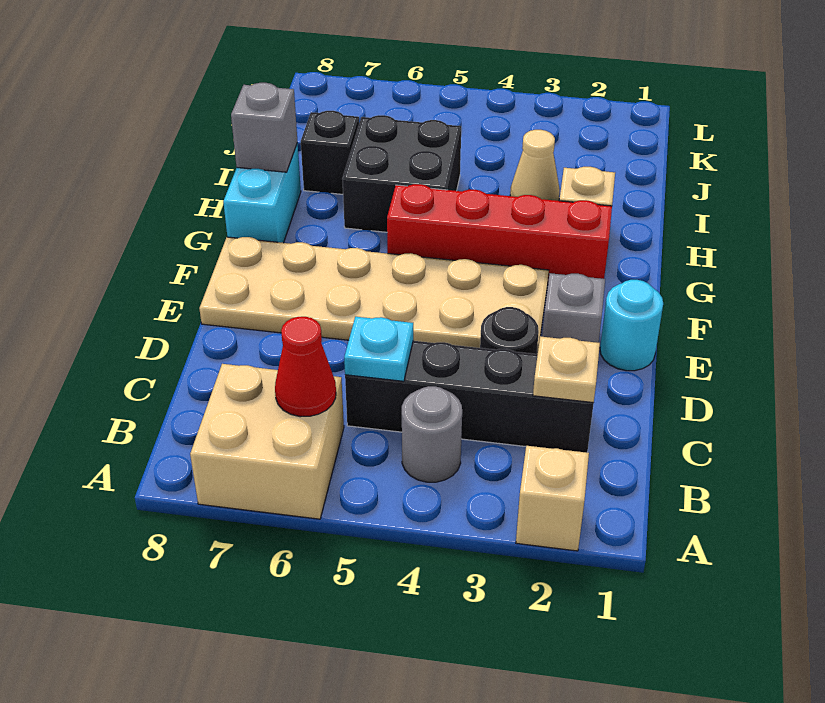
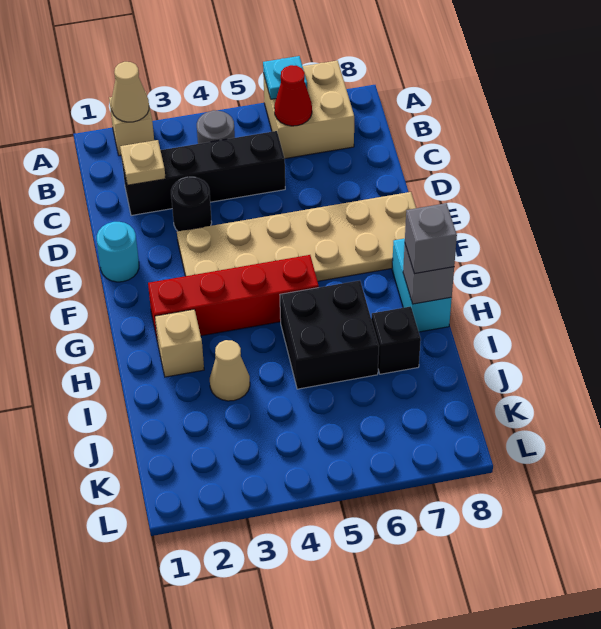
none -> tan 1x1 cone [111,62,149,122]
cyan 1x1 plate [344,317,413,381] -> cyan 1x1 plate moved to [263,56,307,99]
grey 1x1 brick [542,273,605,343] -> grey 1x1 brick moved to [405,203,457,274]

